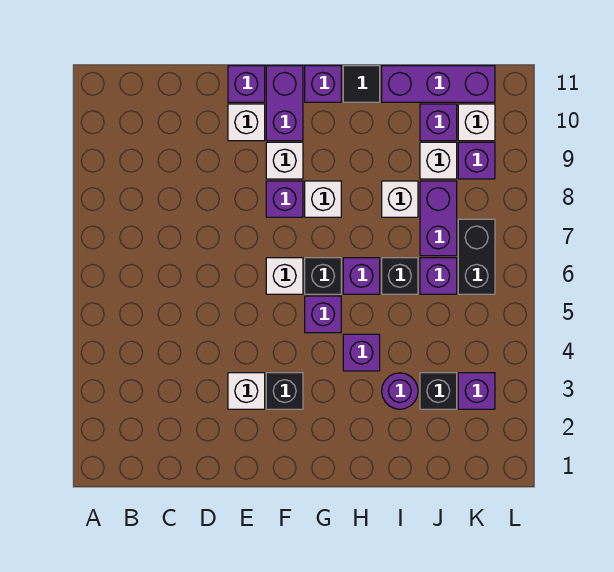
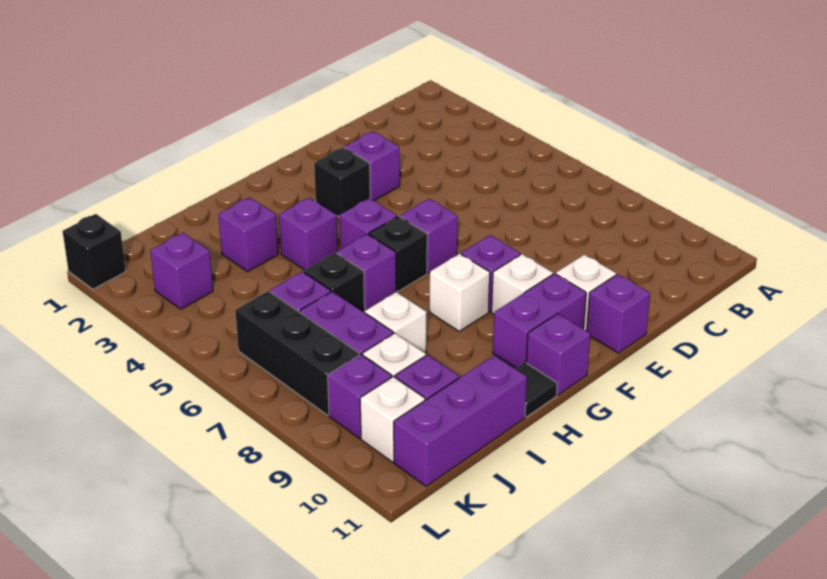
white 1x1 brick [228,373,265,409] -> purple 1x1 brick [345,131,400,201]
white 1x1 brick [266,258,303,294] -> purple 1x1 brick [400,199,458,273]
purple 1x2 brick [266,66,303,141] -> purple 1x2 brick turned to [493,274,586,368]
purple 1x1 round brick [382,373,418,409] -> purple 1x1 brick [218,197,278,272]
black 1x1 brick [420,373,457,409] -> black 1x1 brick moved to [63,214,126,289]
black 1x2 brick [458,219,495,294] -> black 1x3 brick [235,291,359,415]

